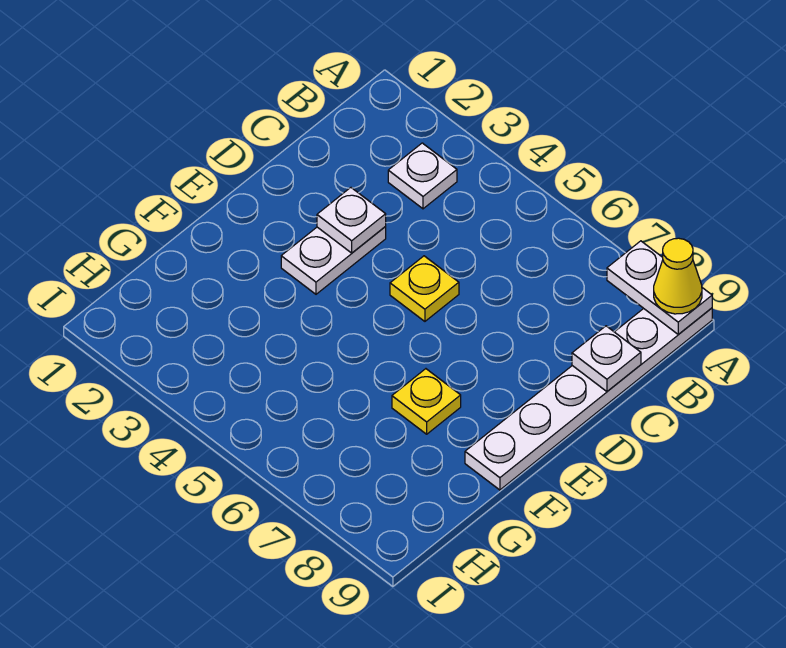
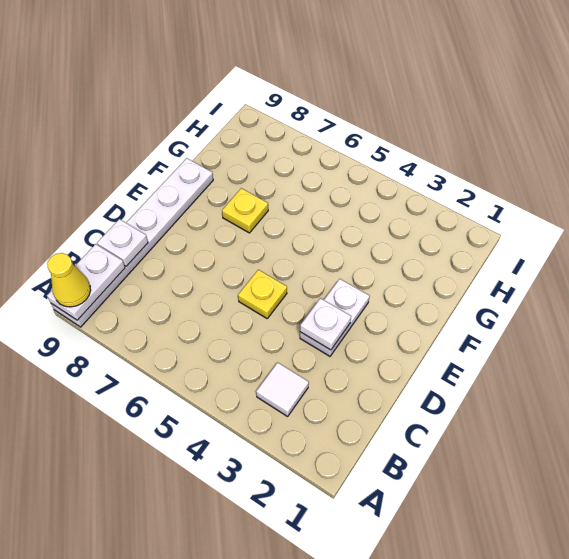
white 1x2 plate [607,241,712,334] -> white 1x2 plate turned to [47,244,125,320]
white 1x1 plate [388,143,457,209] -> white 1x1 tile [256,362,309,416]

